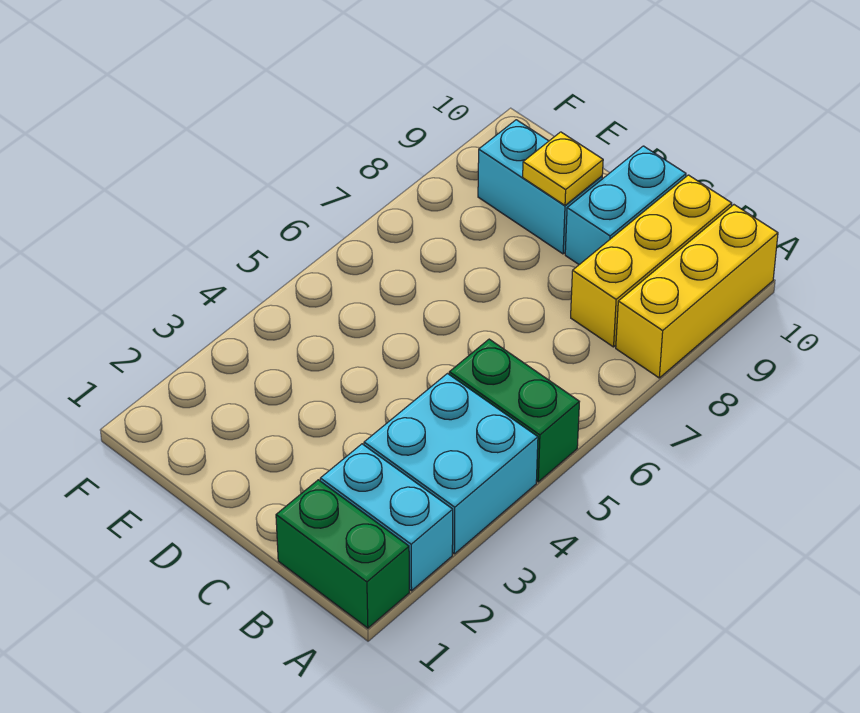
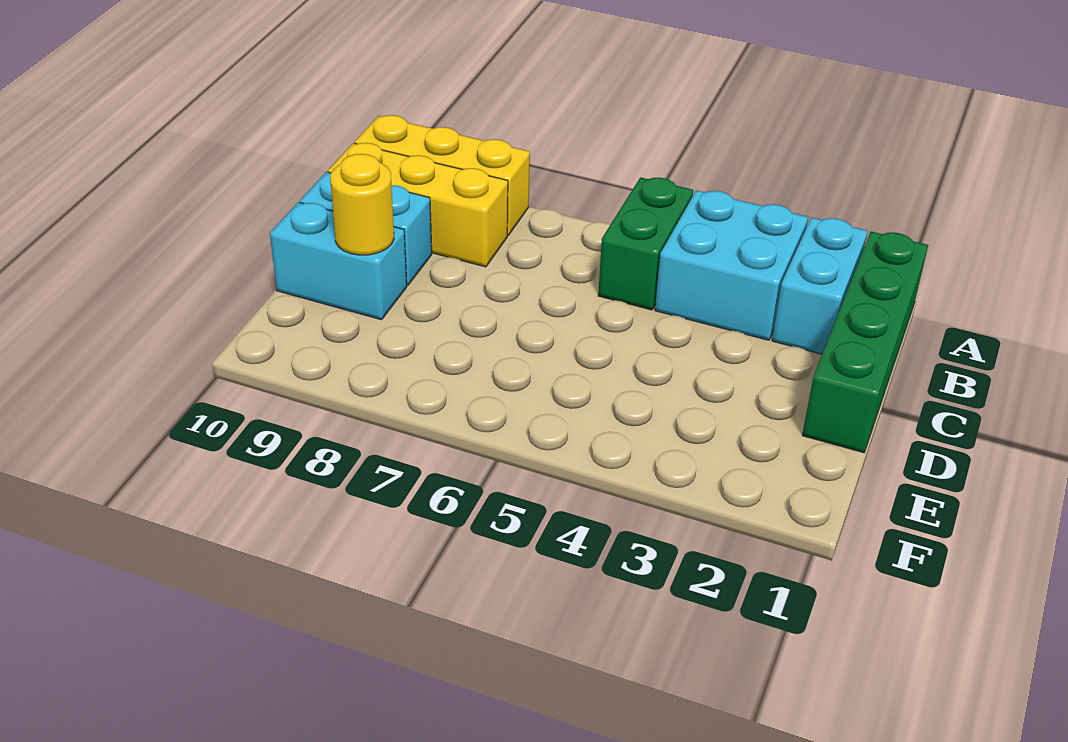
green 1x2 brick [276,480,409,628] -> green 1x4 brick [802,232,928,453]
cyan 1x2 brick [478,120,602,254] -> cyan 1x2 brick turned to [270,202,407,320]
yellow 1x1 plate [523,132,603,205] -> yellow 1x1 round brick [330,154,394,255]

